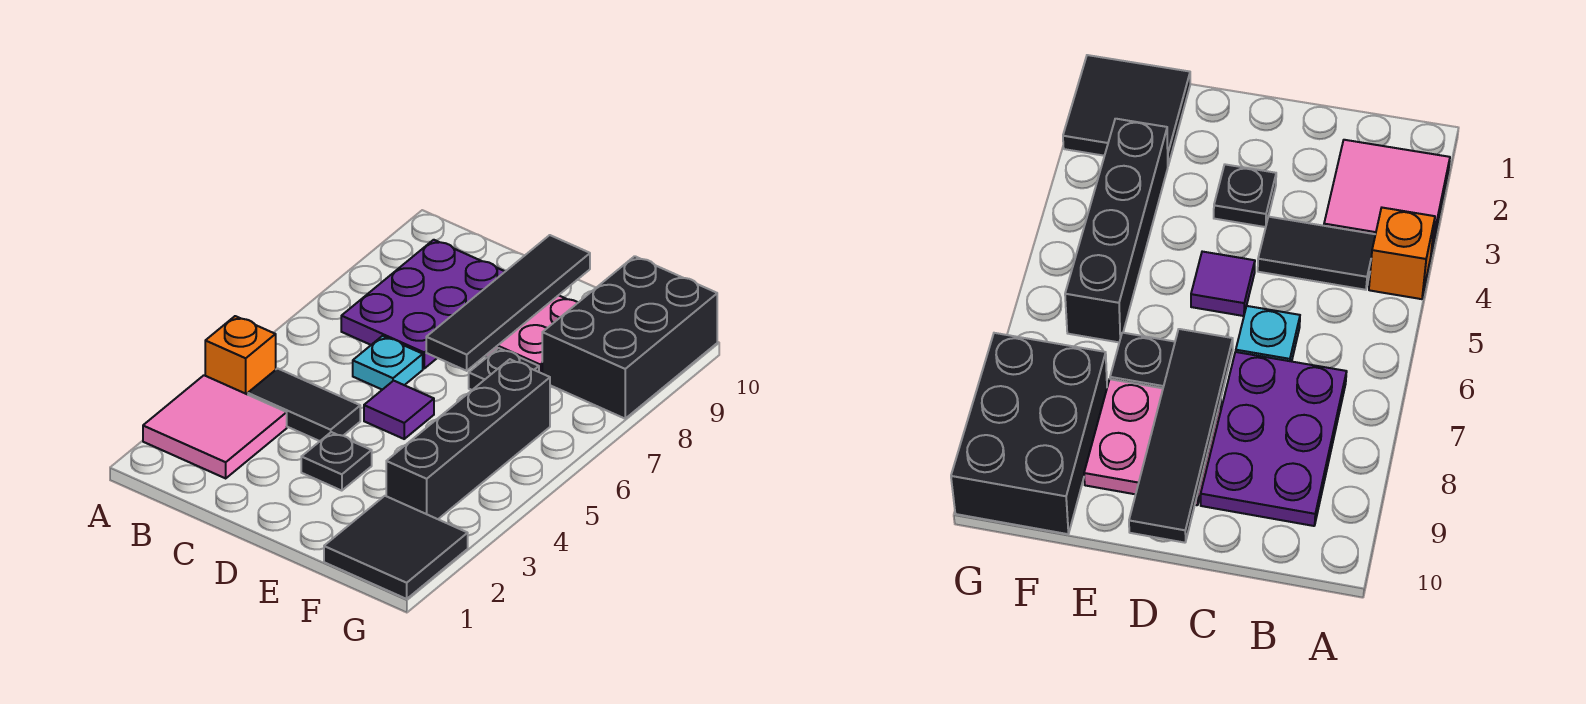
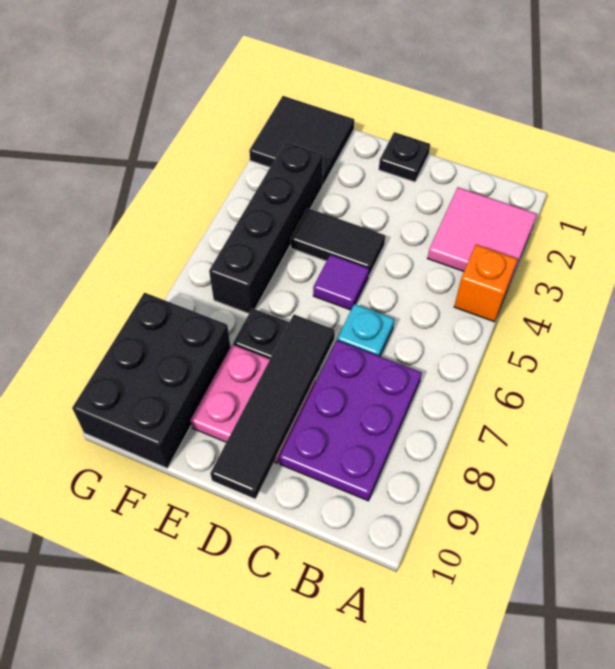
black 1x2 tile [248,368,360,441] -> black 1x2 tile moved to [291,208,385,276]
black 1x1 plate [301,432,372,491] -> black 1x1 plate moved to [379,132,430,182]

